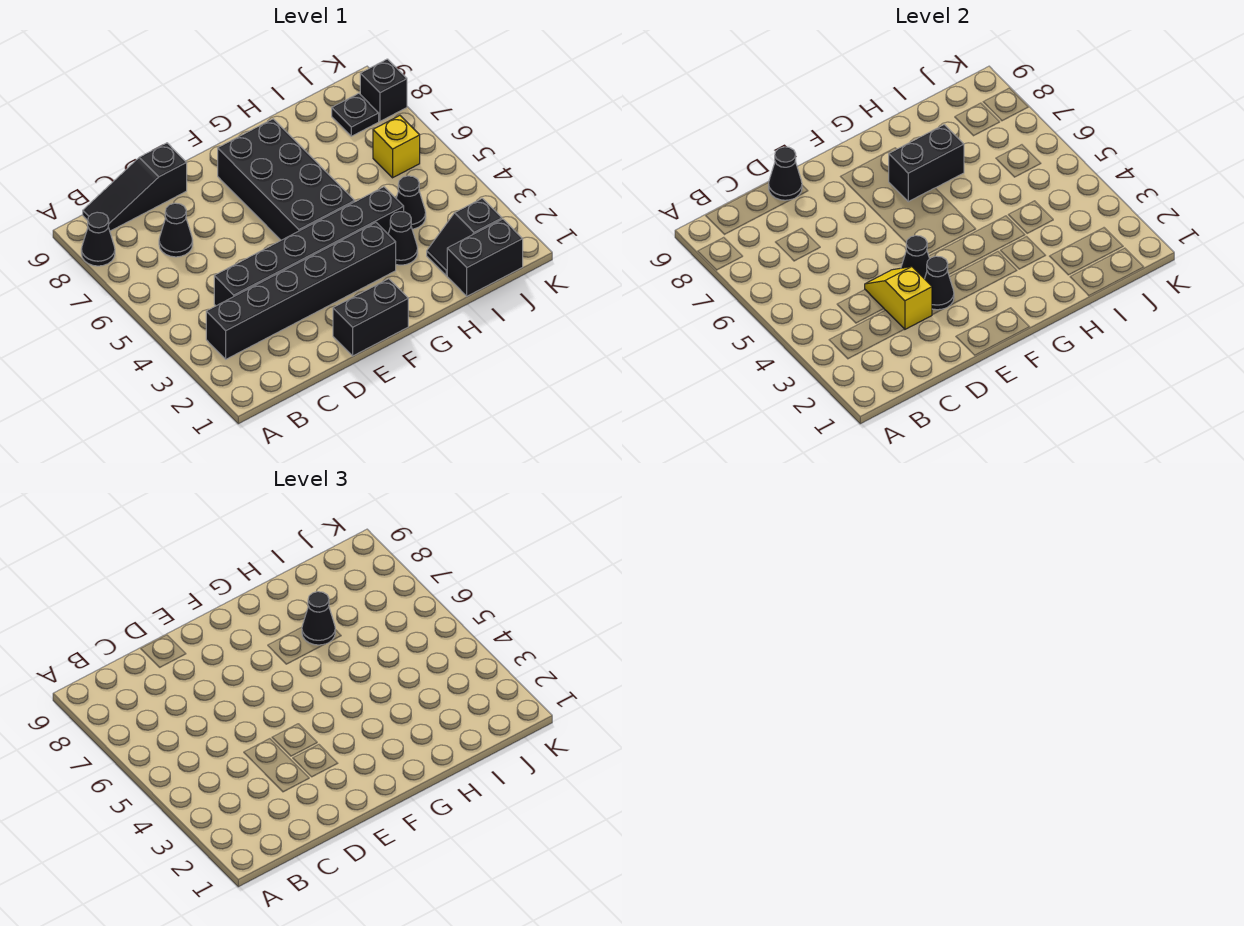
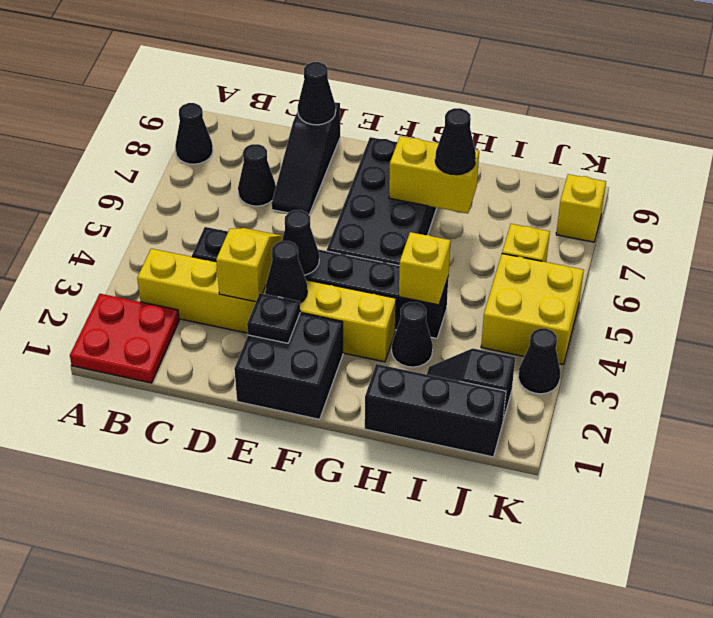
none -> red 2x2 plate [70,294,179,383]
black 1x6 brick [206,223,396,359] -> yellow 1x6 brick [137,249,396,362]
black 1x3 slope [83,143,187,231] -> black 1x3 slope turned to [272,102,340,215]
black 1x2 brick [333,279,408,356] -> black 2x2 brick [234,313,343,419]
black 1x2 brick [889,125,964,202] -> yellow 1x2 brick [389,136,479,213]
none -> yellow 1x1 brick [399,232,451,305]
black 1x2 brick [447,219,523,296] -> black 1x3 brick [365,364,506,457]
black 1x1 cone [396,176,426,229] -> black 1x1 cone moved to [518,328,560,394]
none -> yellow 2x2 brick [481,254,584,364]
black 1x1 plate [332,93,379,136] -> black 1x1 plate moved to [247,293,300,343]
black 1x1 brick [360,59,407,121] -> yellow 1x1 brick [556,174,606,242]

